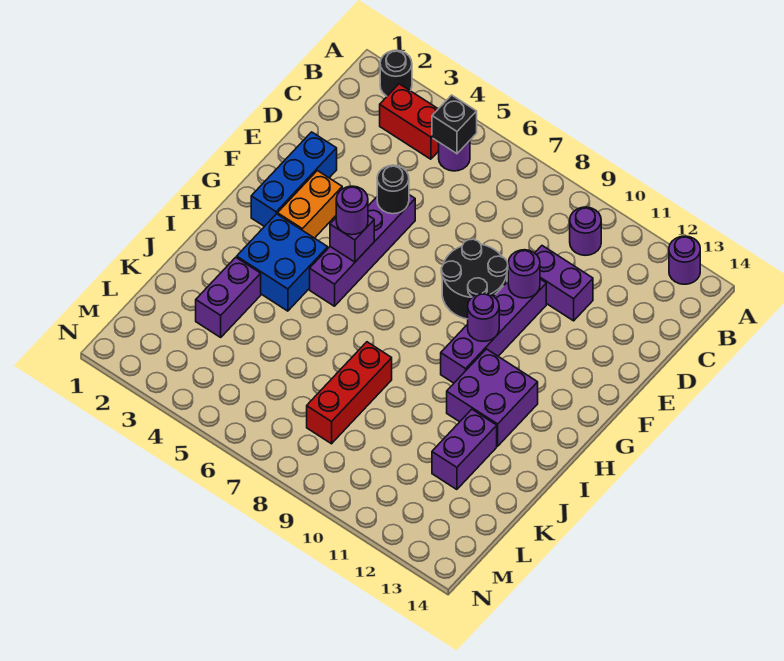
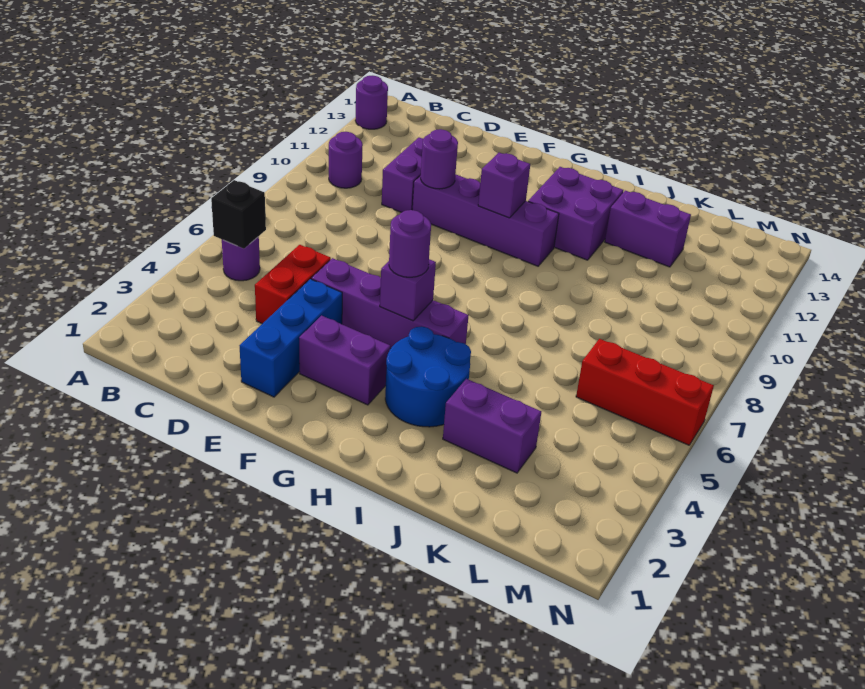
black 1x1 round brick [380,50,412,96] -> none
red 1x2 brick [380,84,439,159] -> red 1x2 brick moved to [255,245,331,324]
blue 1x3 brick [251,132,337,227] -> blue 1x3 brick turned to [239,279,342,397]
black 1x1 round brick [377,165,409,214] -> none
black 2x2 round brick [441,239,508,319] -> none
orange 1x2 brick [277,171,342,238] -> purple 1x2 brick [299,316,391,405]
purple 1x1 round brick [468,293,499,341] -> purple 1x1 brick [478,153,530,218]
blue 2x2 brick [237,214,328,311] -> blue 2x2 round brick [385,326,471,427]
red 1x3 brick [307,342,392,444] -> red 1x3 brick moved to [576,339,714,445]

